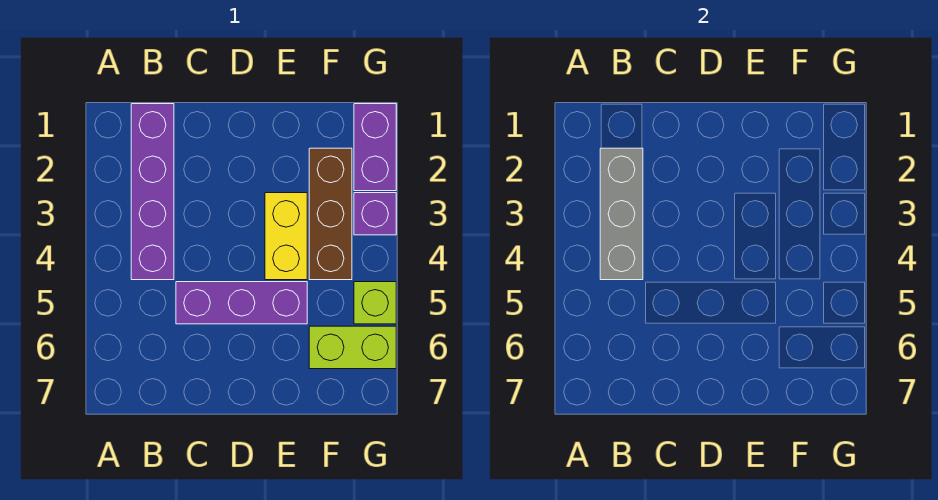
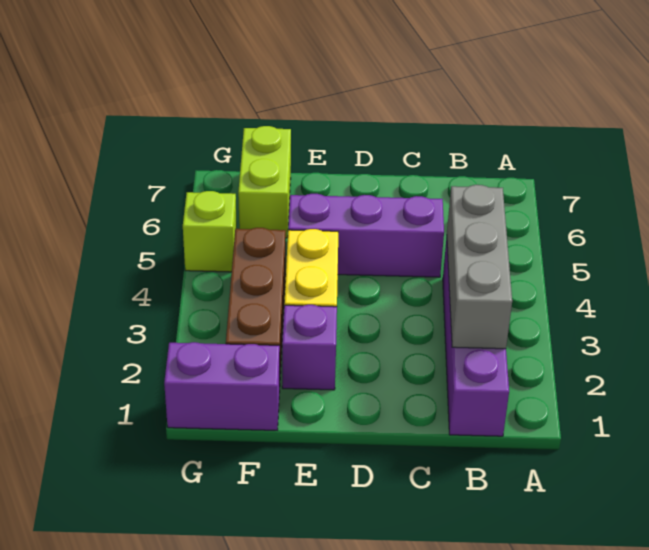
lime 1x2 brick [309,326,396,369] -> lime 1x2 brick turned to [238,126,291,238]
purple 1x2 brick [354,104,396,191] -> purple 1x2 brick turned to [164,342,280,430]
purple 1x1 brick [354,193,396,235] -> purple 1x1 brick moved to [282,305,337,390]

